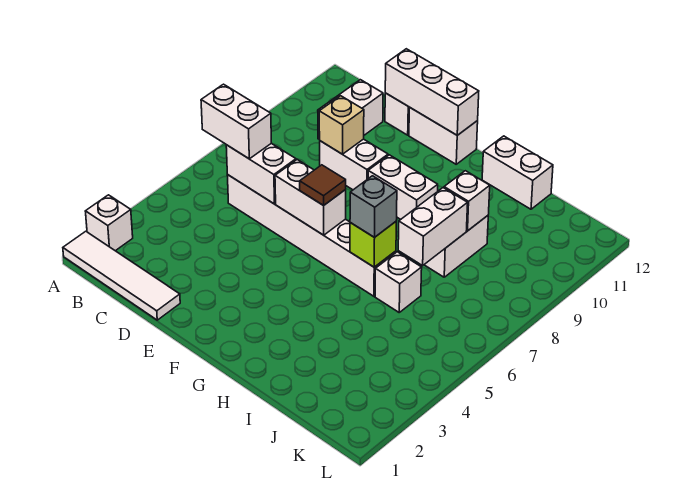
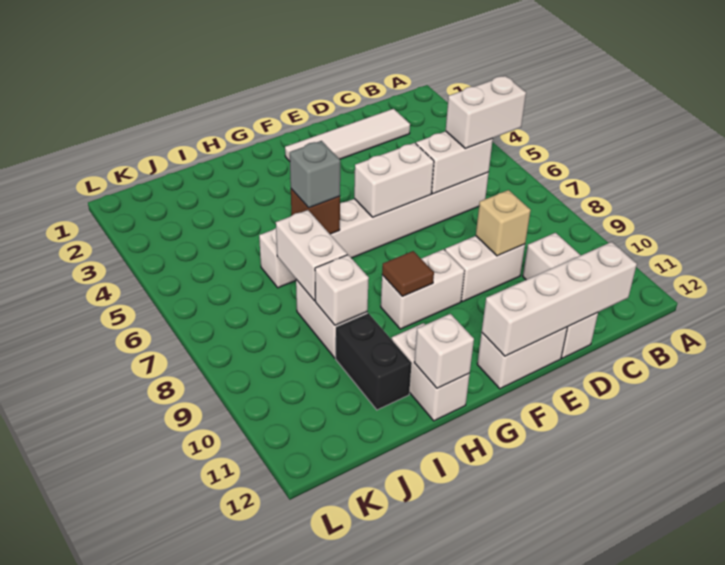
white 1x4 tile [63,231,180,320] -> white 1x4 tile moved to [285,109,410,161]
white 1x1 brick [85,195,133,251] -> white 1x1 brick moved to [414,314,474,388]
white 1x3 brick [385,49,479,135] -> white 1x4 brick [482,242,637,356]
brown 1x1 tile [300,165,346,205] -> brown 1x1 tile moved to [382,251,434,296]
lime 1x1 brick [350,222,396,267] -> brown 1x1 brick [291,189,340,234]
white 1x2 brick [482,136,553,209] -> white 1x2 brick turned to [392,323,470,421]
none -> black 1x2 brick [336,313,412,410]

